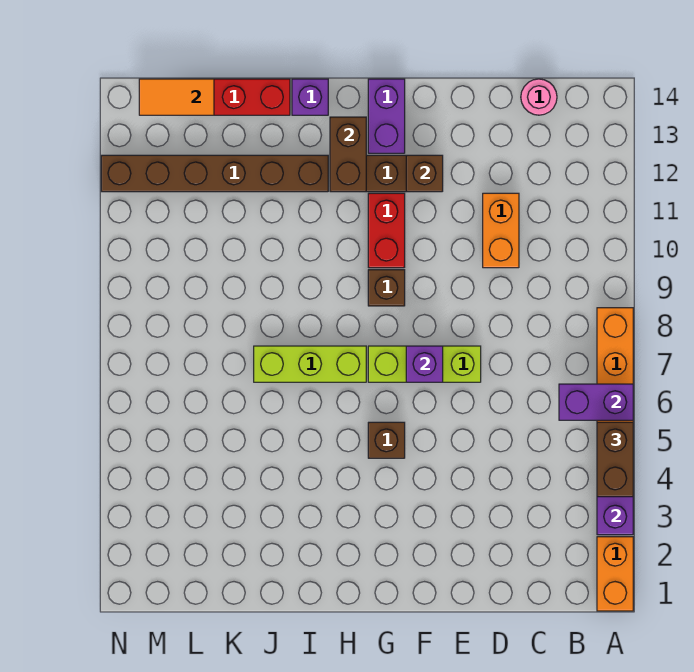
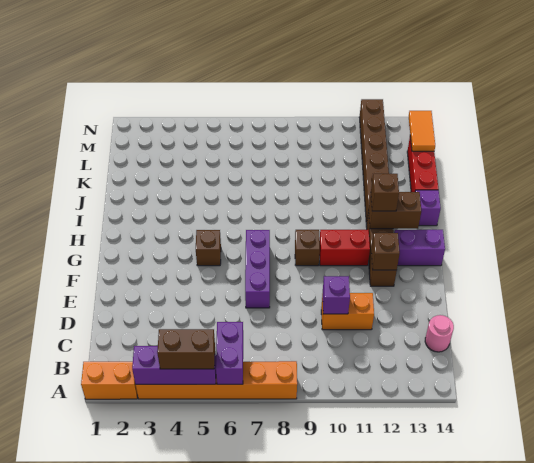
lime 1x3 brick [368,346,481,382] -> purple 1x3 brick [245,230,270,308]
purple 1x1 brick [406,346,443,382] -> purple 1x1 brick moved to [323,276,350,314]
lime 1x3 brick [254,346,366,382] -> none
none -> brown 1x1 brick [371,174,399,211]

